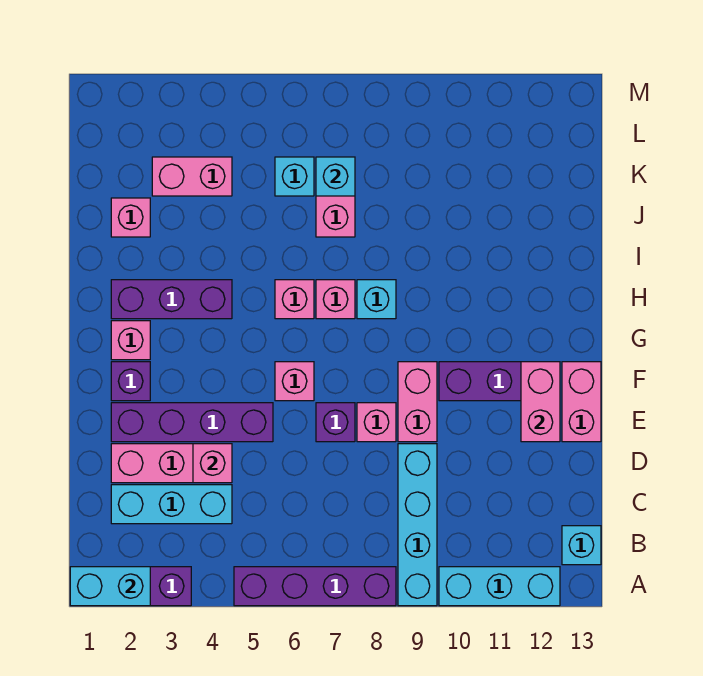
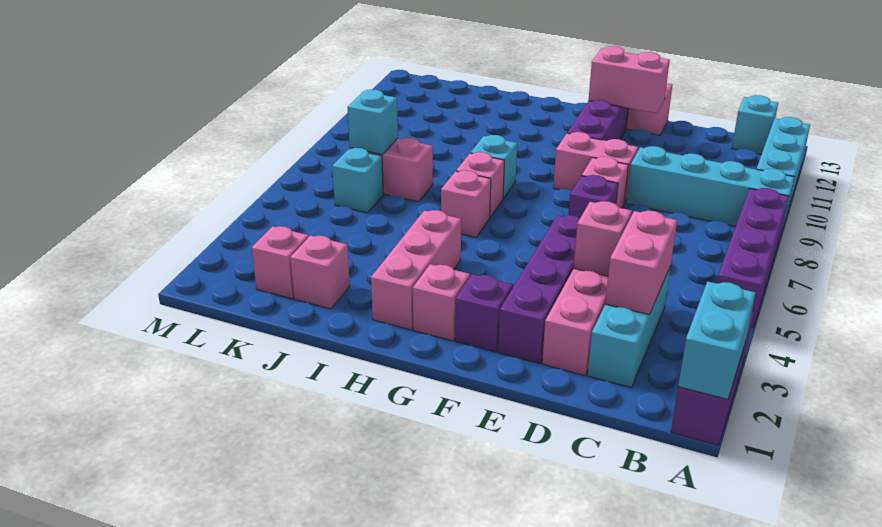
pink 1x1 brick [275,362,314,401] -> pink 1x1 brick moved to [252,226,309,299]
purple 1x3 brick [111,280,232,319] -> pink 1x3 brick [371,210,461,330]
pink 1x2 brick [152,157,232,196] -> pink 1x2 brick moved to [605,211,677,315]

